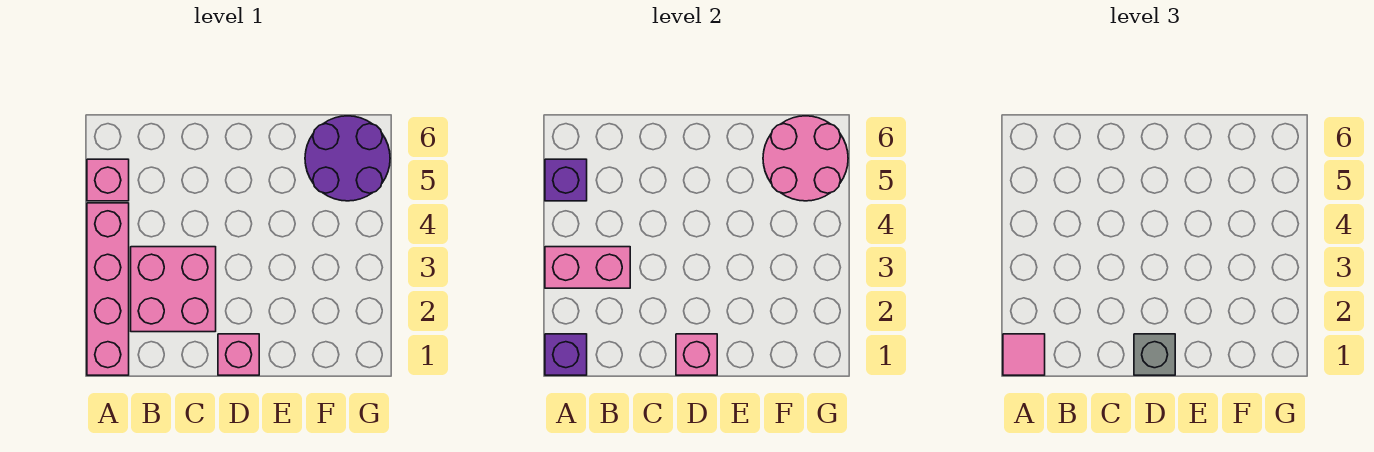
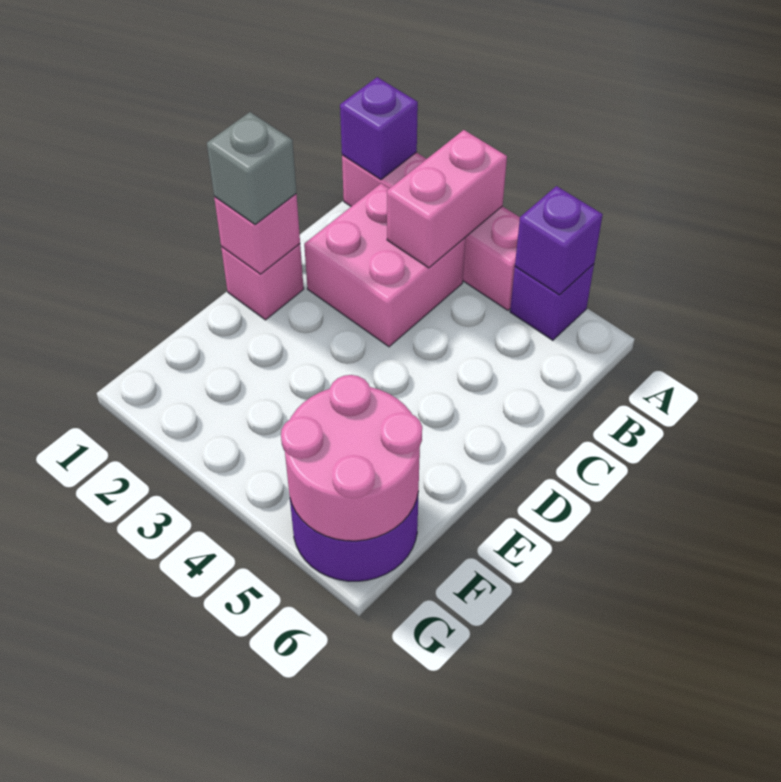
pink 1x1 tile [1003,334,1045,375] -> none
pink 1x1 brick [87,159,129,201] -> purple 1x1 brick [510,264,594,340]

